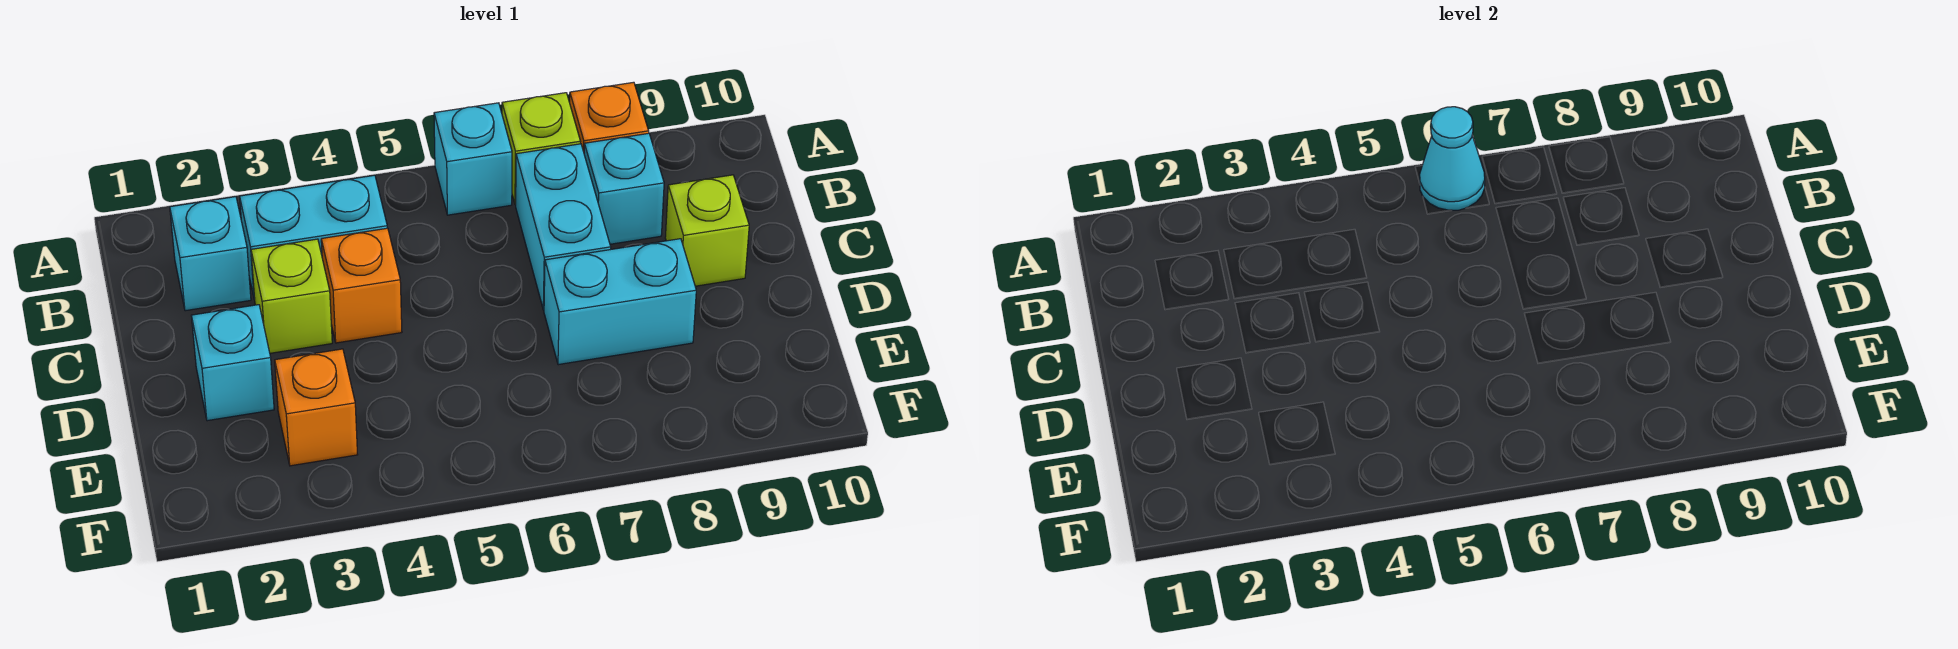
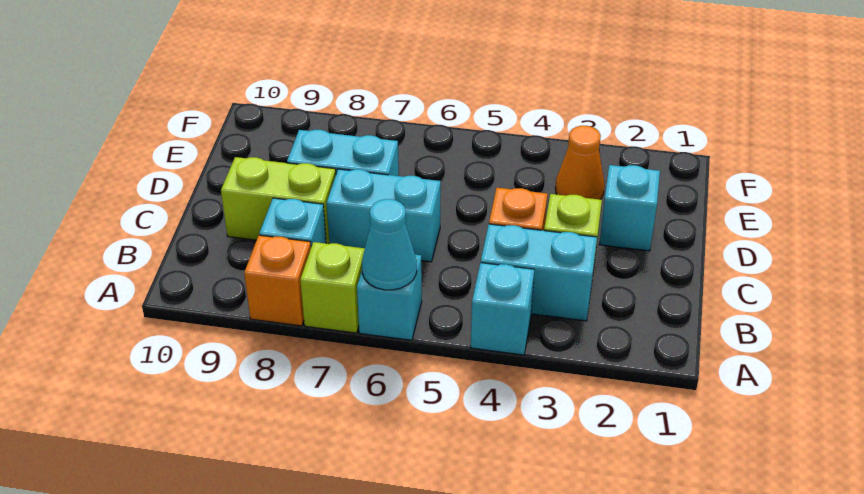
cyan 1x1 brick [170,197,251,311] -> cyan 1x1 brick moved to [471,263,534,355]
cyan 1x2 brick [516,144,611,310] -> cyan 1x2 brick turned to [327,169,441,262]
lime 1x1 brick [665,175,749,286] -> lime 1x2 brick [221,157,336,244]
orange 1x1 brick [275,349,358,466] -> orange 1x1 cone [555,126,604,200]

